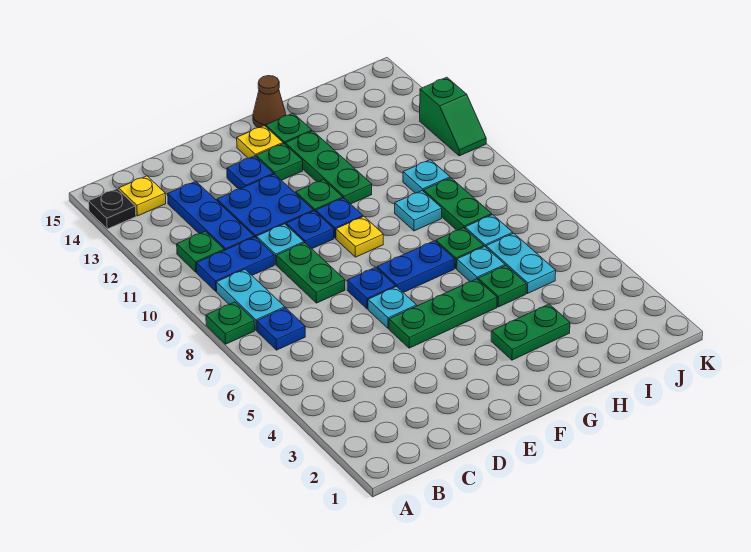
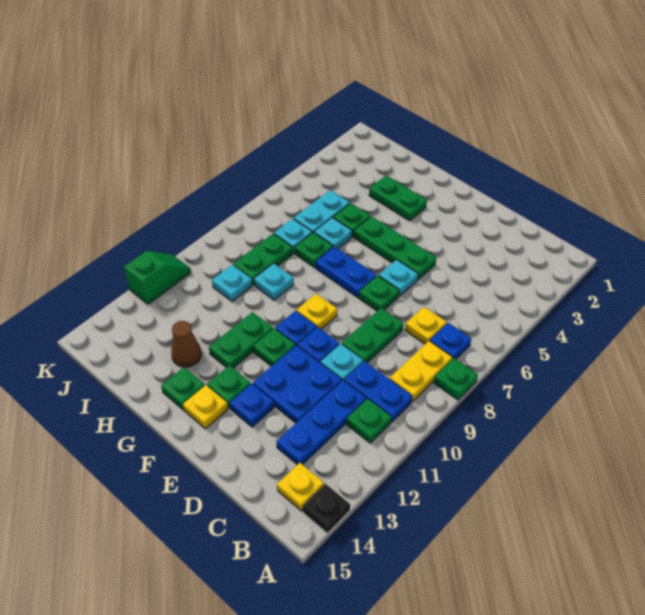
cyan 1x2 plate [216,269,285,330] -> yellow 1x2 plate [390,341,452,402]
none -> yellow 1x1 plate [405,307,447,344]
blue 1x1 plate [347,267,395,309] -> green 1x1 plate [359,276,399,311]
green 1x3 plate [285,131,372,204] -> green 1x2 plate [209,312,273,368]
brown 1x1 cone [253,76,286,128] -> brown 1x1 cone moved to [171,321,201,367]

